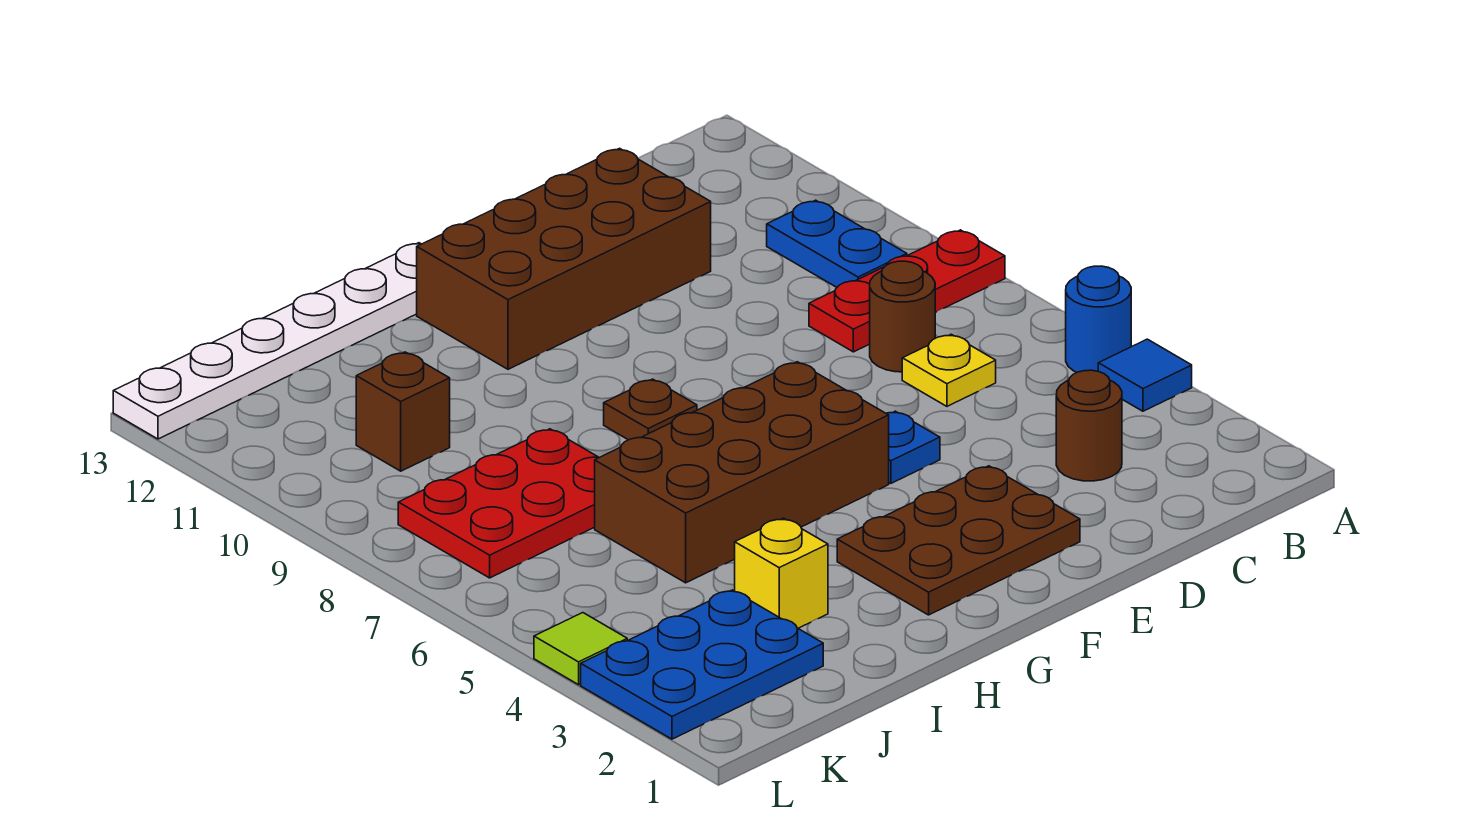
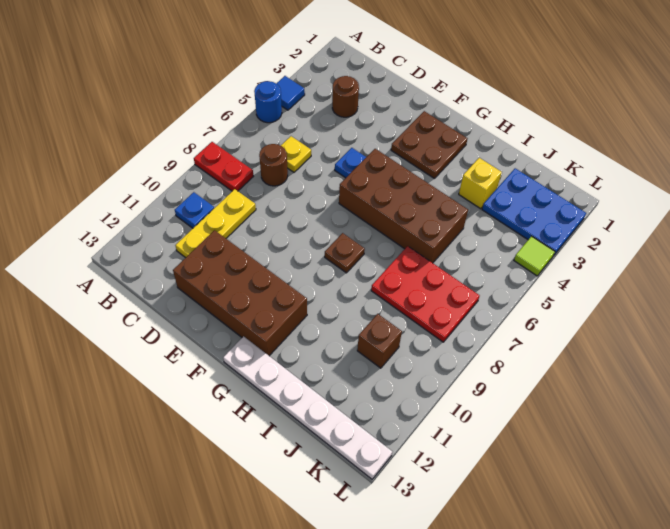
red 1x3 plate [809,230,1005,352] -> red 1x2 plate [194,142,253,191]
blue 1x2 plate [767,200,907,287] -> blue 1x1 plate [175,192,214,228]
none -> yellow 1x3 plate [175,189,256,258]
brown 2x3 plate [837,466,1080,615] -> brown 2x2 plate [391,111,468,179]

